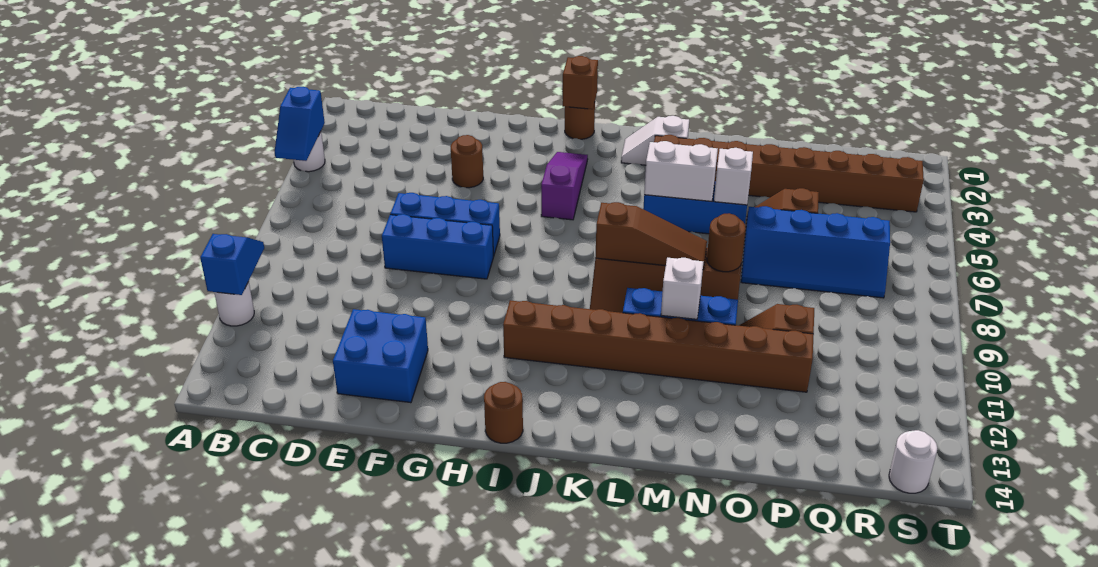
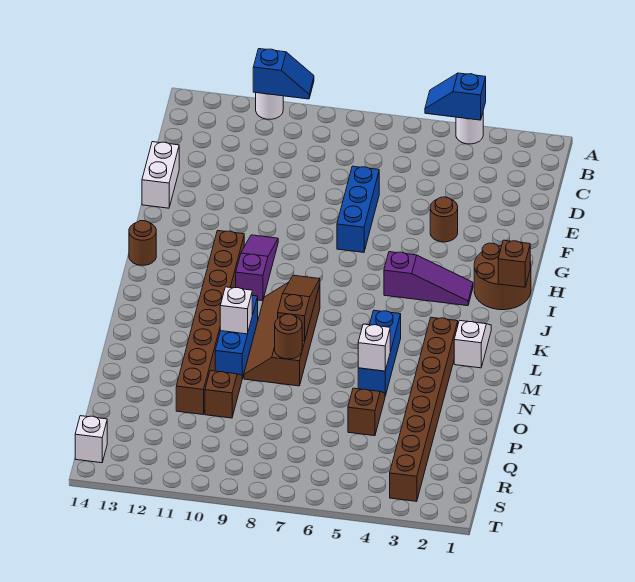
blue 1x3 brick [382,214,494,279] -> none
blue 2x2 brick [333,309,428,403] -> none
none -> purple 1x3 slope [236,235,278,301]
brown 1x1 round brick [565,103,595,139] -> brown 2x2 round brick [474,243,531,310]
brown 1x3 slope [595,202,707,269] -> brown 1x3 slope turned to [278,275,320,341]
white 1x2 brick [644,141,718,201] -> white 1x2 brick moved to [142,142,179,208]
blue 2x4 slope [741,206,890,298] -> none
white 1x1 round brick [889,430,937,493] -> white 1x1 brick [75,416,107,463]

